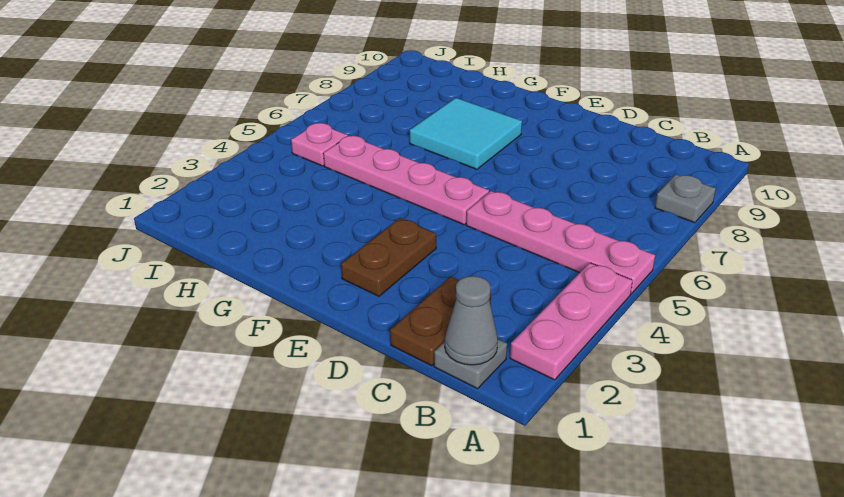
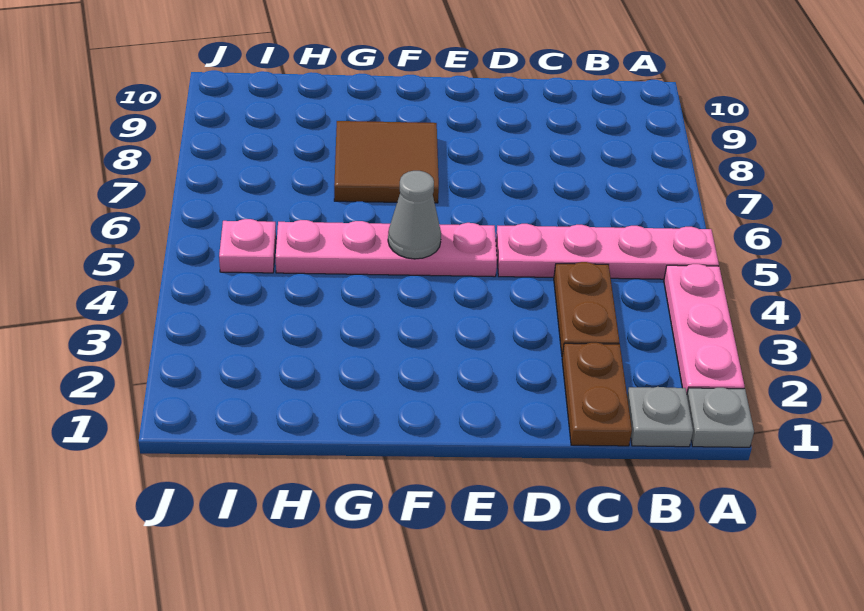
grey 1x1 plate [655,174,716,223] -> grey 1x1 plate moved to [687,388,754,447]
grey 1x1 cone [445,276,498,365] -> grey 1x1 cone moved to [388,171,441,259]
brown 1x2 plate [341,218,436,296] -> brown 1x2 plate moved to [554,262,619,356]
cyan 2x2 tile [410,98,522,169] -> brown 2x2 tile [334,121,439,203]

